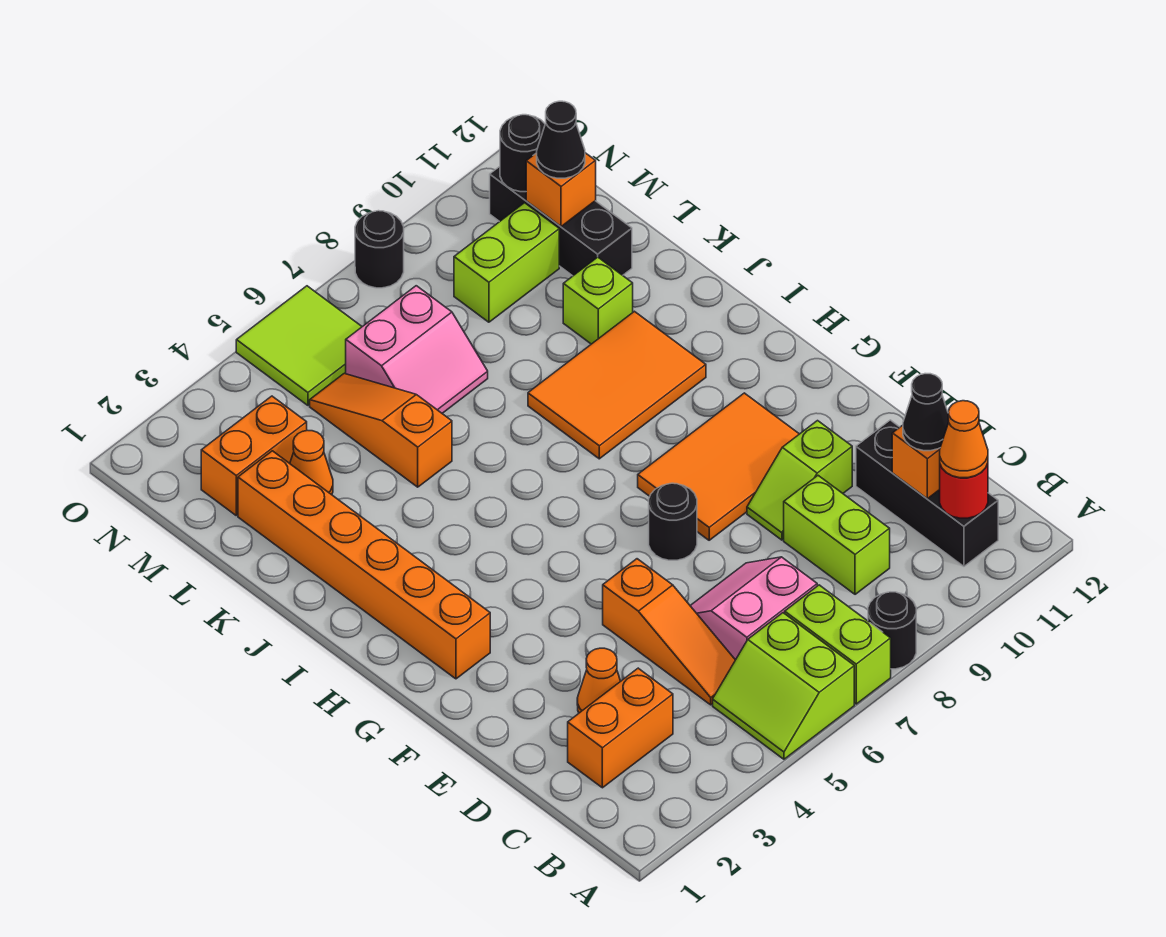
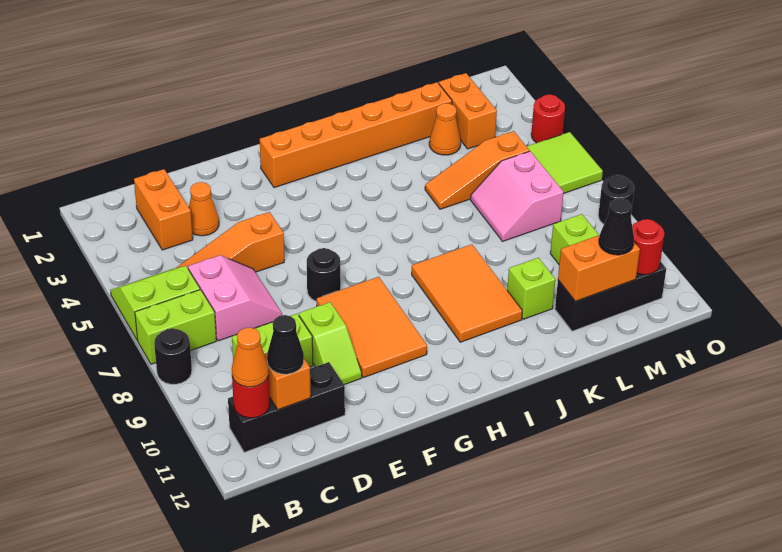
lime 1x2 slope [747,421,852,540] -> lime 1x2 slope turned to [299,302,362,385]
orange 1x3 slope [310,373,452,487] -> orange 1x3 slope turned to [425,131,530,209]
orange 1x1 brick [526,153,596,227] -> orange 1x2 brick [558,235,640,301]
black 1x1 round brick [500,115,545,192] -> red 1x1 round brick [632,219,664,275]
none -> red 1x1 round brick [531,94,565,143]

